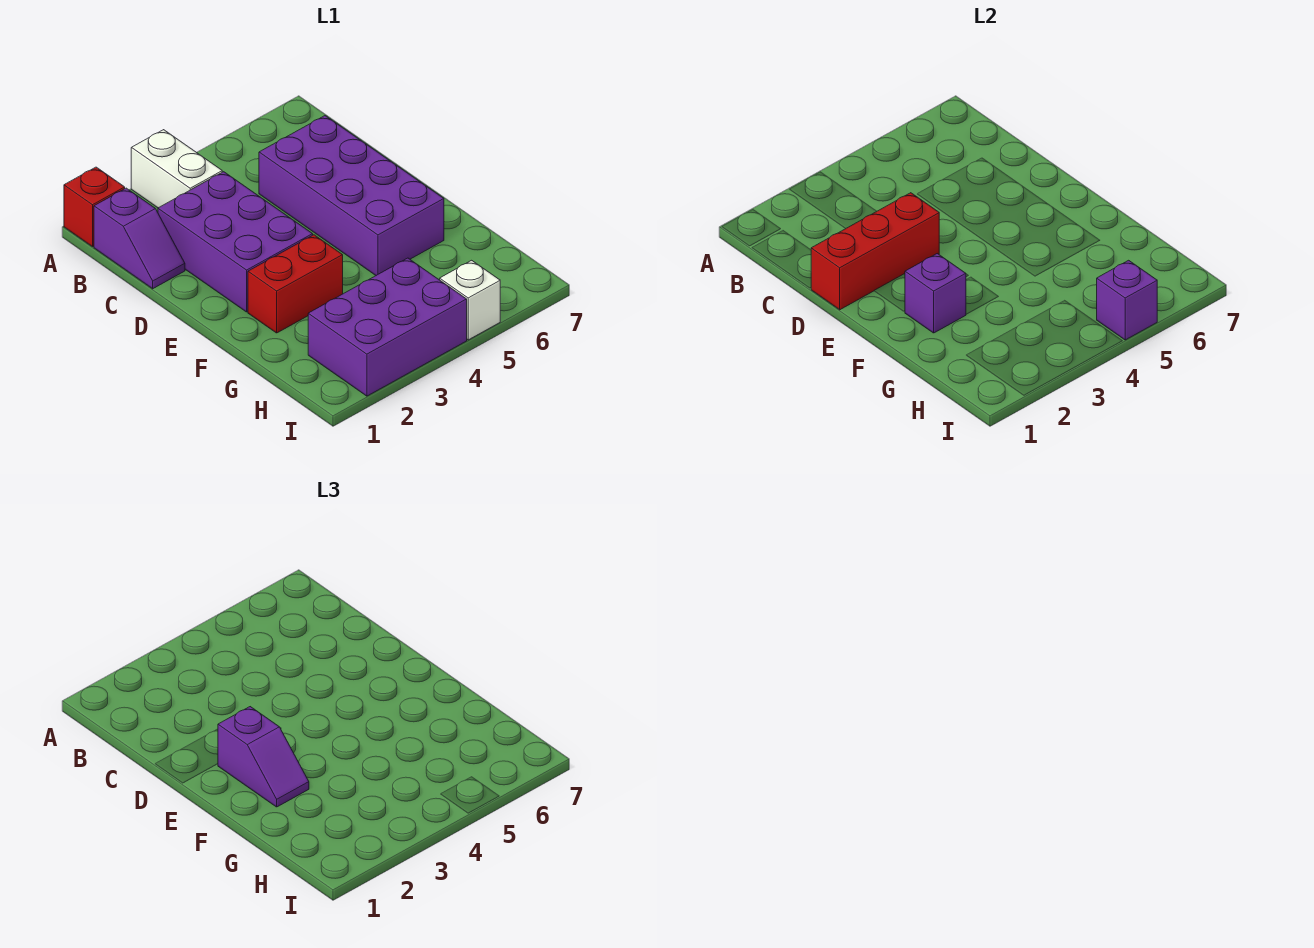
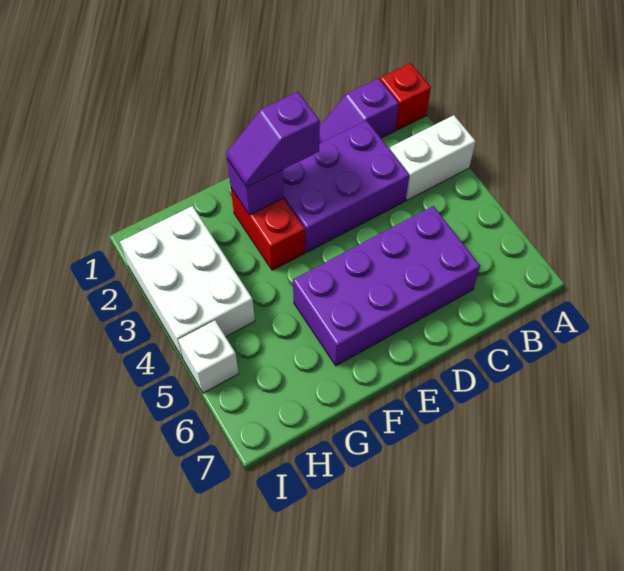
red 1x3 brick [811,193,939,310] -> none
purple 2x3 brick [308,258,467,396] -> white 2x3 brick [120,206,255,358]
purple 1x1 brick [1097,260,1157,340] -> none

